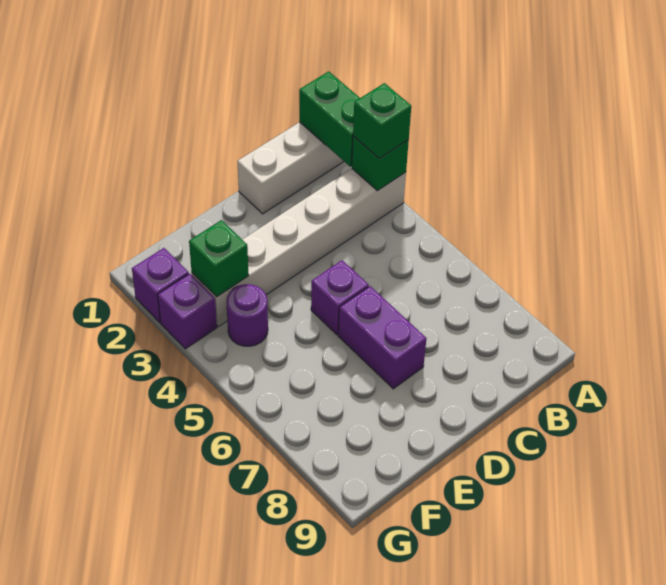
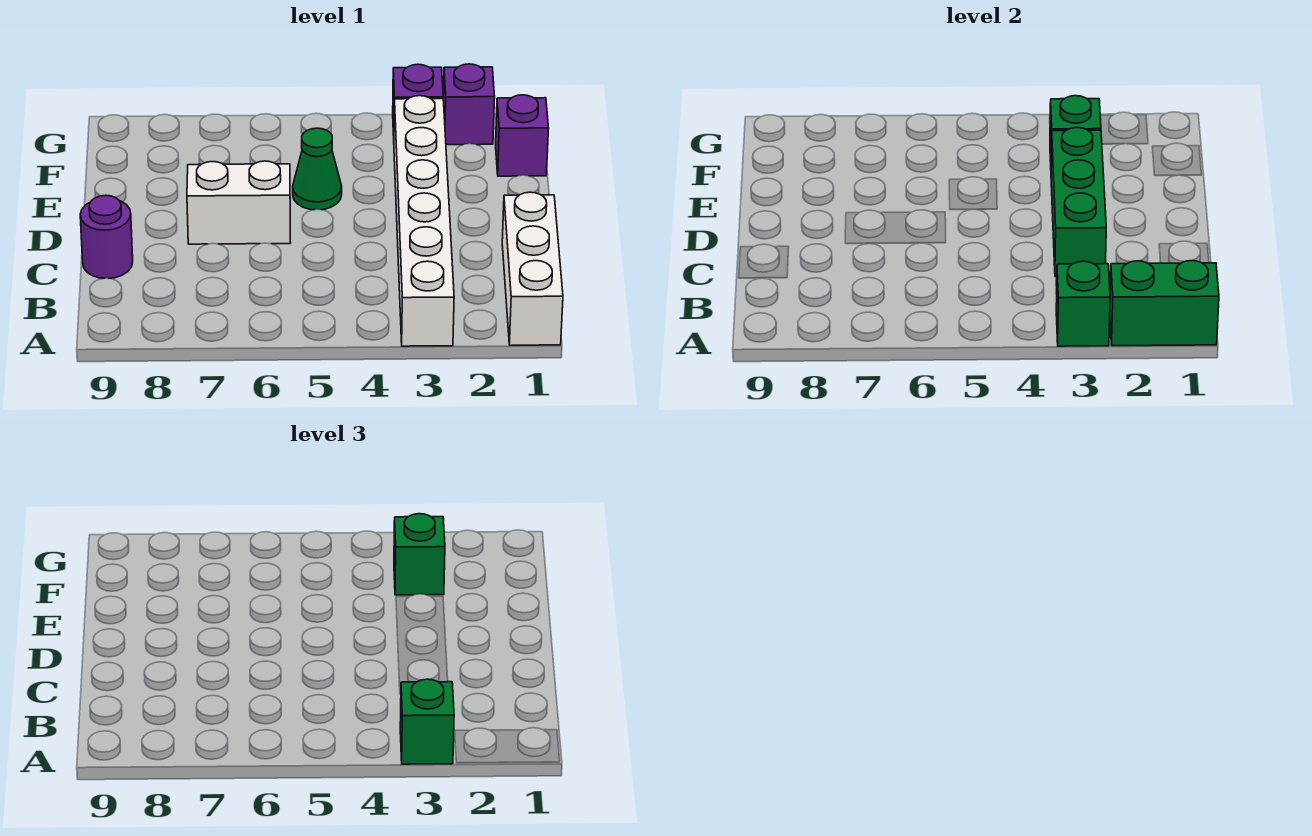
none -> green 1x3 brick [1051,128,1106,277]
purple 1x1 brick [311,260,369,335] -> purple 1x1 brick moved to [496,95,549,176]
purple 1x2 brick [338,286,427,389] -> white 1x2 brick [187,161,290,244]
none -> green 1x1 cone [293,128,342,210]
none -> green 1x1 brick [394,514,445,595]
purple 1x1 round brick [226,284,268,346] -> purple 1x1 round brick moved to [80,195,133,279]

